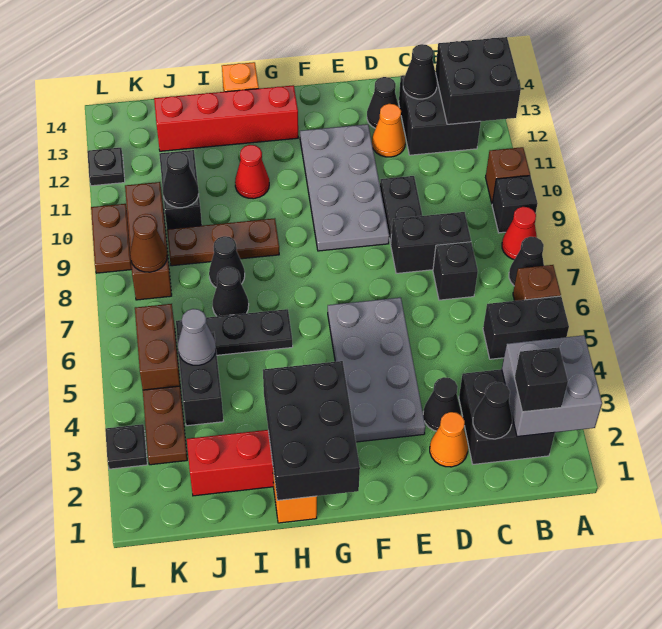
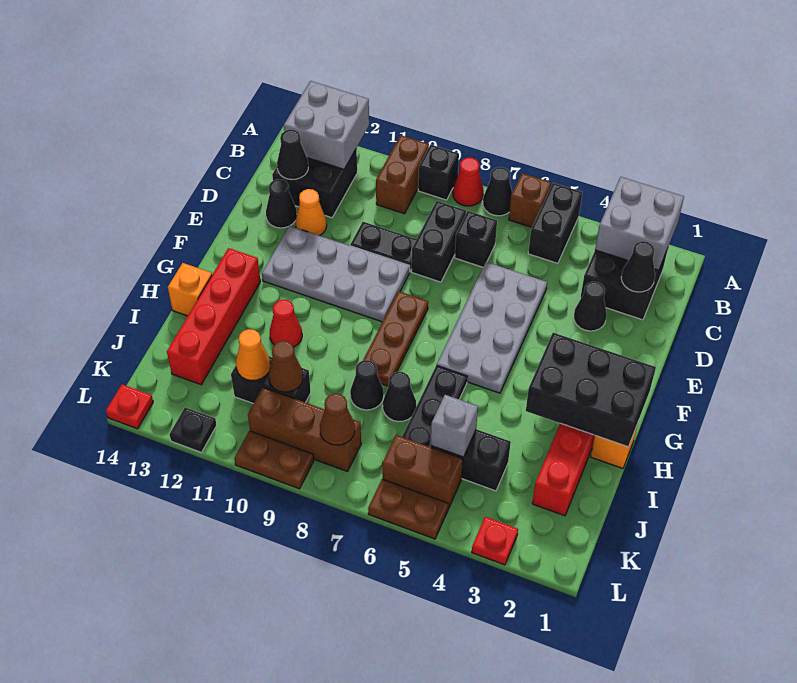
brown 1x1 brick [486,147,530,203] -> brown 1x2 brick [376,135,429,214]
black 2x2 brick [435,37,521,124] -> grey 2x2 brick [284,81,369,169]
black 1x1 brick [515,347,568,412] -> none
orange 1x1 cone [430,412,468,467] -> orange 1x1 cone moved to [236,329,270,381]
grey 2x4 plate [328,298,425,442] -> grey 2x4 plate turned to [437,262,547,393]
brown 1x3 plate [167,218,279,266] -> brown 1x3 plate moved to [363,291,428,386]
grey 1x1 cone [178,309,216,365] -> grey 1x1 brick [431,395,478,457]
black 1x1 cone [163,152,199,208] -> brown 1x1 cone [269,341,303,392]
brown 1x2 plate [143,386,187,465] -> brown 1x2 plate moved to [368,479,448,539]
black 1x1 plate [105,424,147,469] -> red 1x1 plate [472,517,518,565]
none -> red 1x1 plate [106,384,153,429]

